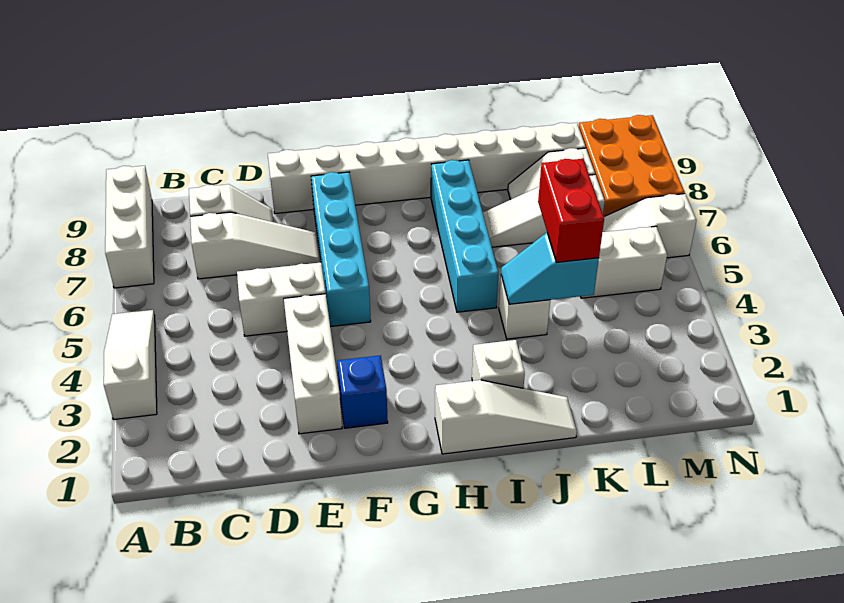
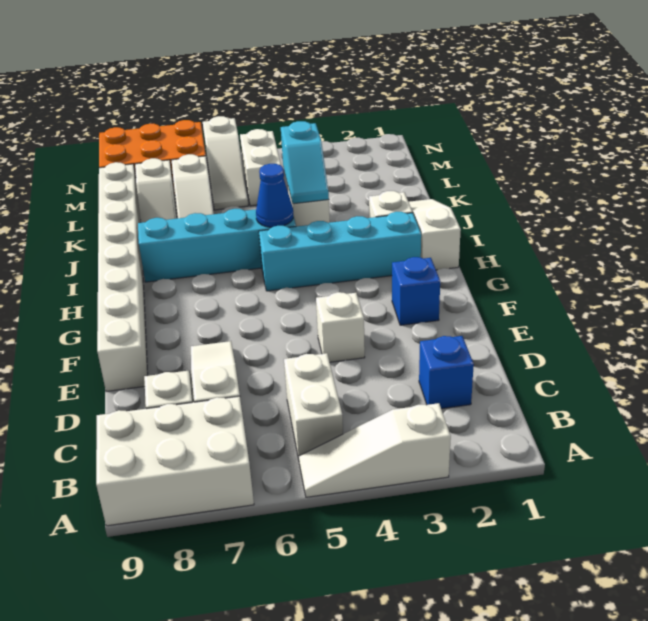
white 1x3 brick [105,166,154,288] -> white 2x3 brick [96,396,254,526]
none -> blue 1x1 brick [419,336,474,409]
white 1x2 brick [237,263,326,336] -> white 1x2 brick moved to [284,353,343,459]
white 1x3 brick [284,294,342,434] -> white 1x1 brick [316,292,365,362]
cyan 1x4 brick [311,172,371,327] -> cyan 1x4 brick moved to [259,212,421,291]
none -> blue 1x1 cone [256,164,293,227]
red 1x2 brick [538,159,604,262] -> none

